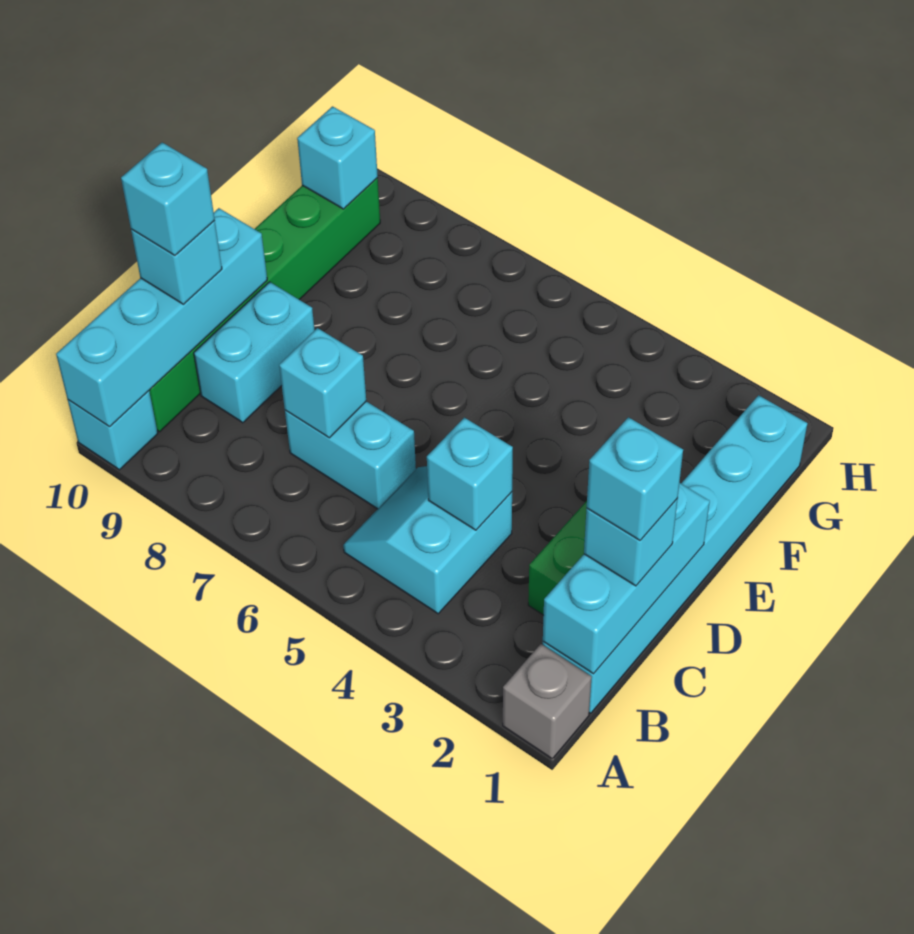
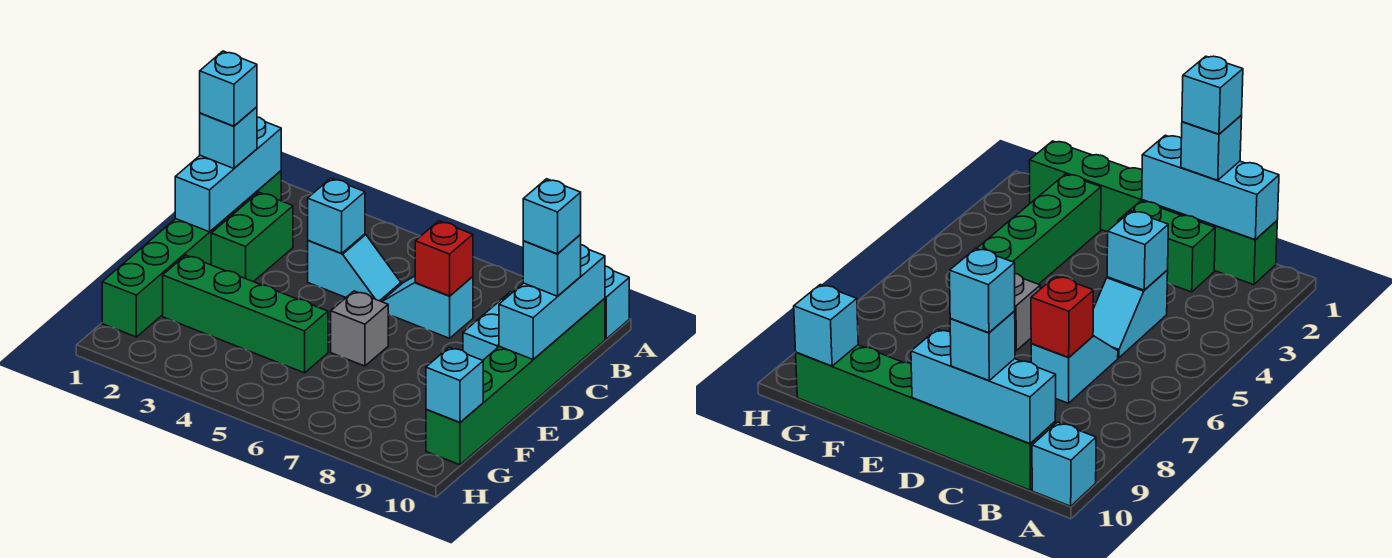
grey 1x1 brick [503,644,592,759] -> grey 1x1 brick moved to [331,291,388,366]
cyan 1x4 brick [56,208,267,427] -> cyan 1x3 brick [499,245,605,359]
cyan 1x6 brick [543,395,807,713] -> green 1x6 brick [102,171,281,337]
cyan 2x2 slope [343,466,512,614] -> cyan 1x2 slope [308,234,401,301]
cyan 1x2 brick [285,401,416,509] -> cyan 1x2 slope [381,276,473,338]
cyan 1x1 brick [279,328,366,438] -> red 1x1 brick [415,221,473,296]
none -> green 1x4 brick [163,255,328,373]

